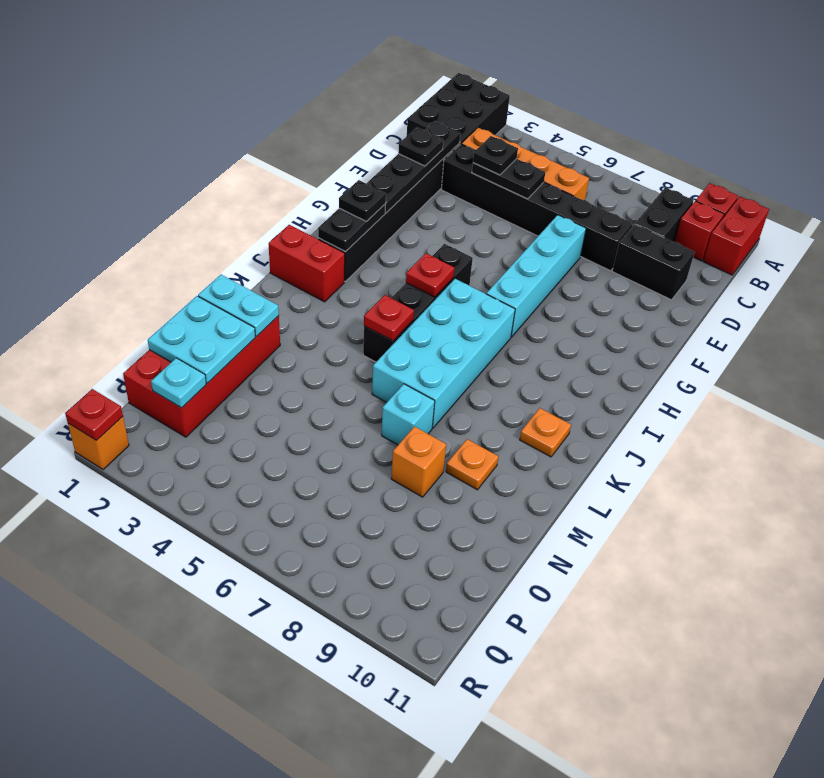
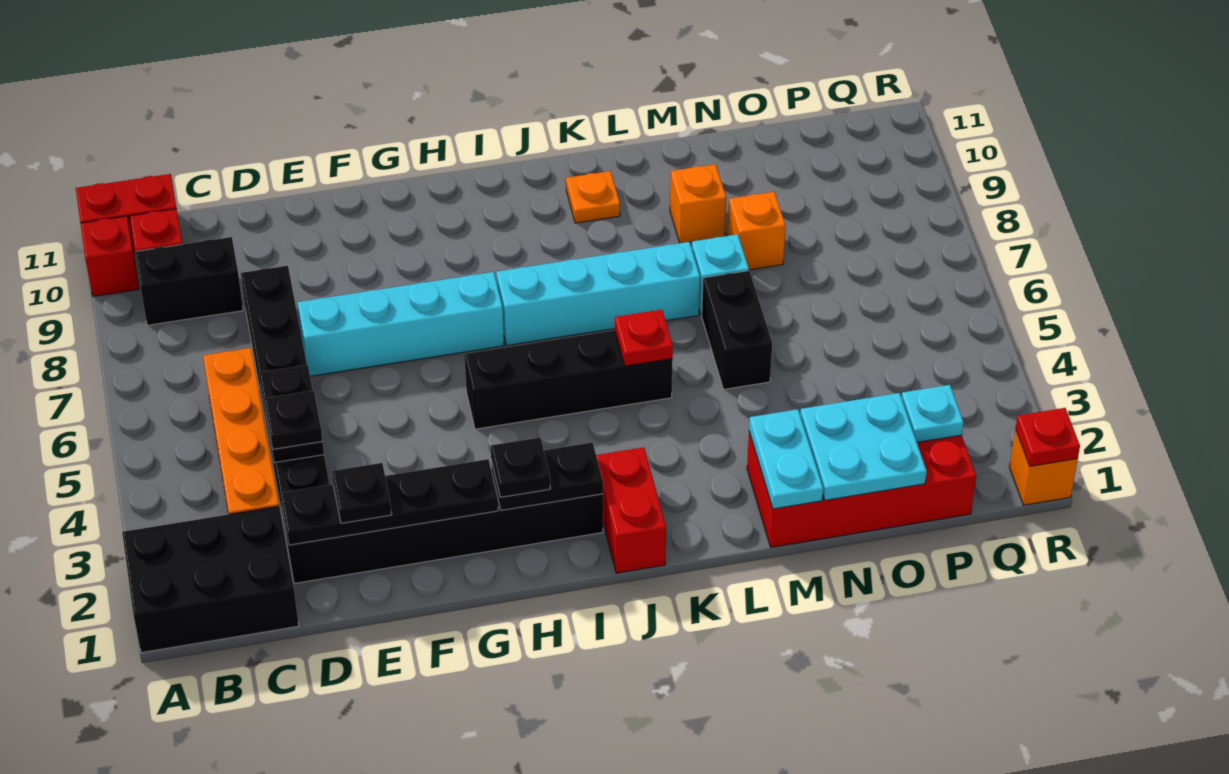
black 1x2 brick [612,224,695,300] -> black 1x2 brick moved to [702,271,772,389]
red 1x1 plate [406,253,454,297] -> none
cyan 2x4 brick [372,279,515,428] -> cyan 1x4 brick [496,242,700,345]
orange 1x1 plate [446,439,498,490] -> orange 1x1 brick [670,164,726,243]

